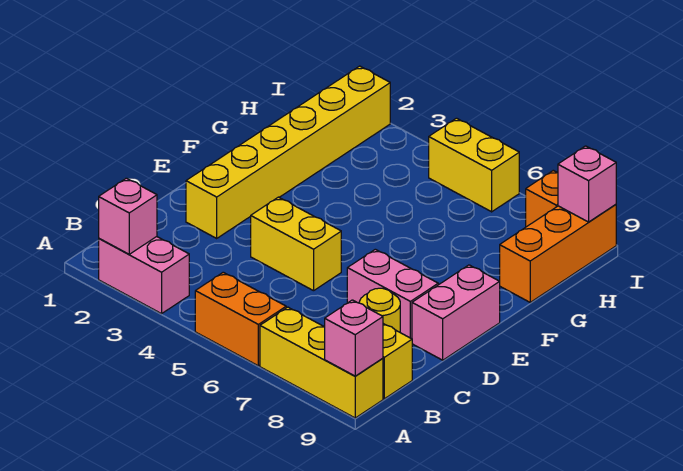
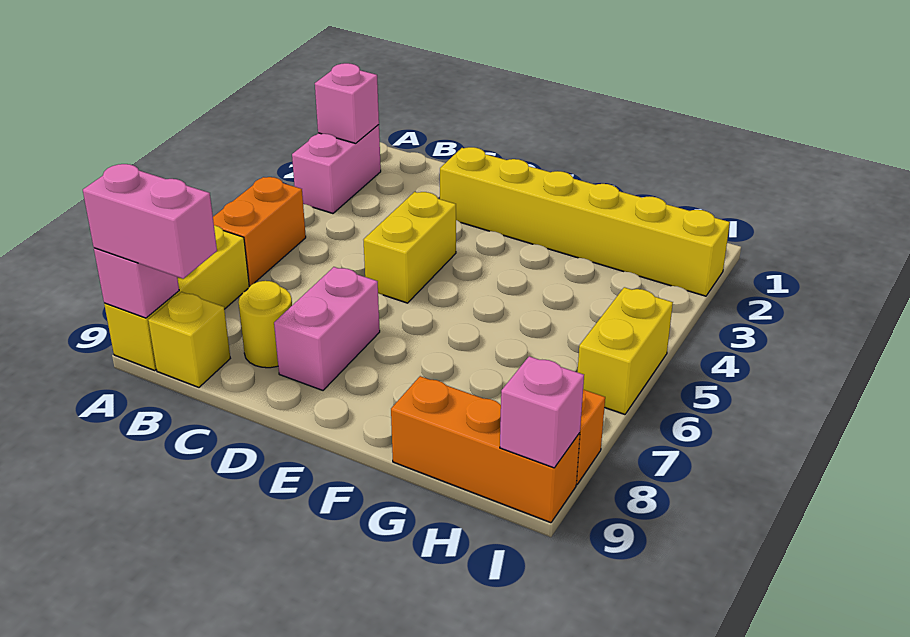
pink 1x2 brick [412,265,500,360] -> pink 1x2 brick moved to [83,164,217,279]

